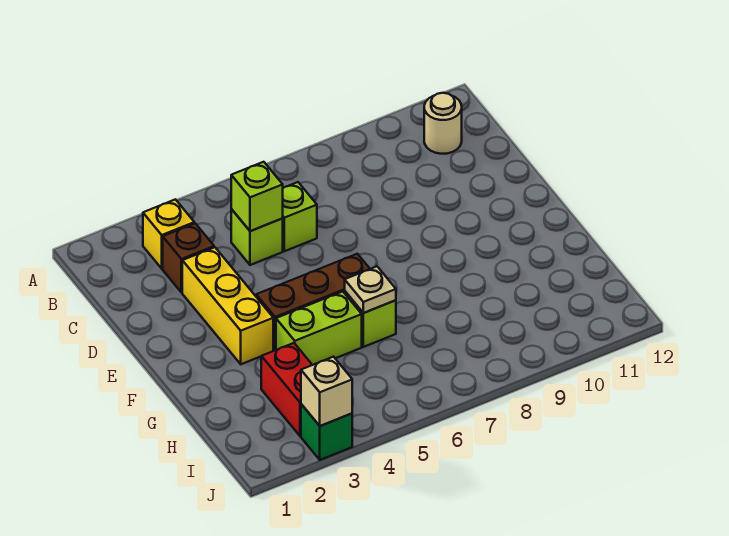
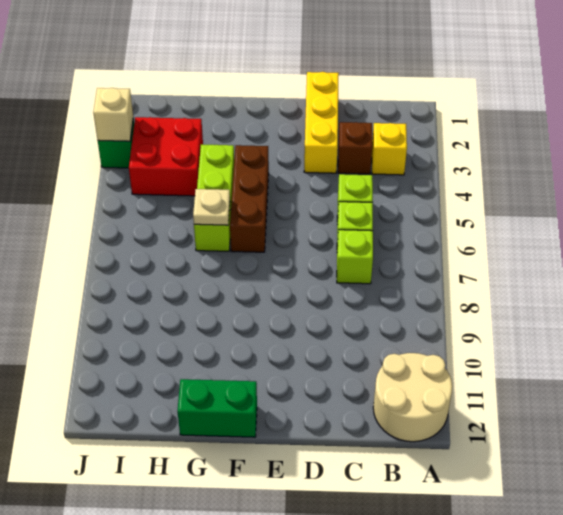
tan 1x1 round brick [424,93,462,154] -> tan 2x2 round brick [373,353,452,442]
lime 1x1 brick [231,162,283,231] -> lime 1x1 brick moved to [337,230,373,284]
yellow 1x3 brick [182,247,273,364] -> yellow 1x3 brick turned to [304,72,339,173]
none -> green 1x2 brick [178,379,257,437]
red 1x2 brick [261,343,312,436] -> red 2x2 brick [129,117,203,196]

